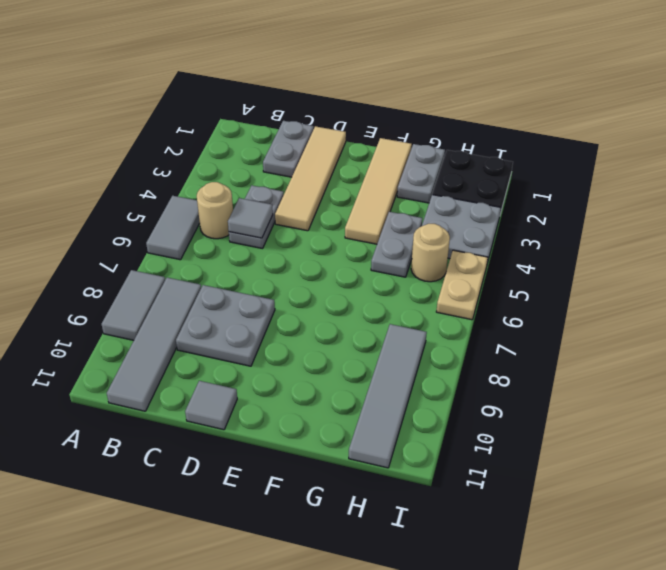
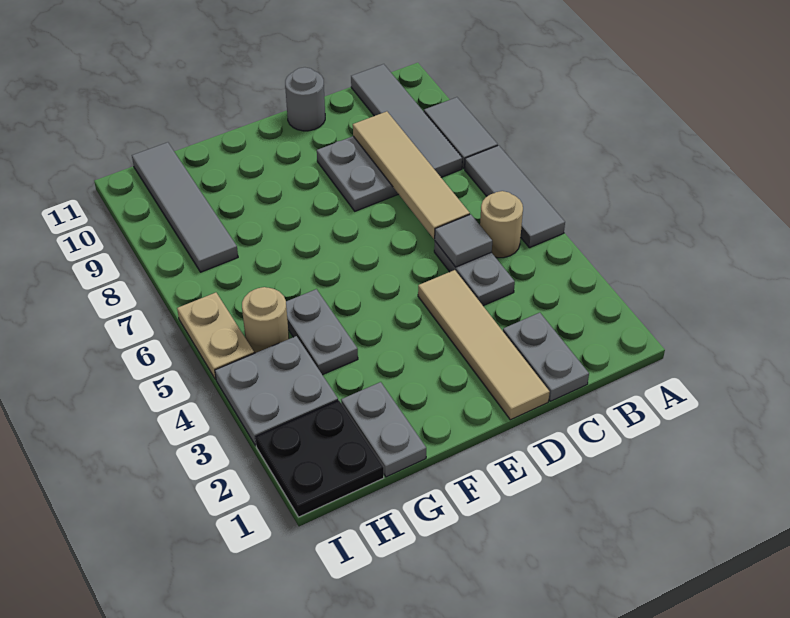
grey 1x2 tile [146,196,200,260] -> grey 1x3 tile [465,145,565,248]
grey 1x1 tile [185,381,237,430] -> grey 1x1 round brick [285,67,325,131]
tan 1x4 tile [345,138,412,244] -> tan 1x4 tile moved to [353,111,470,239]

